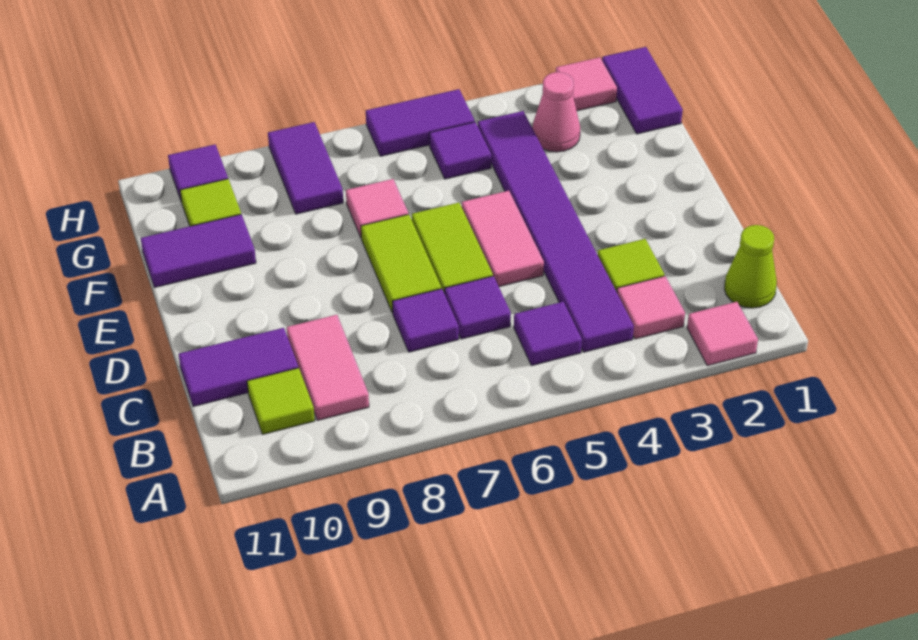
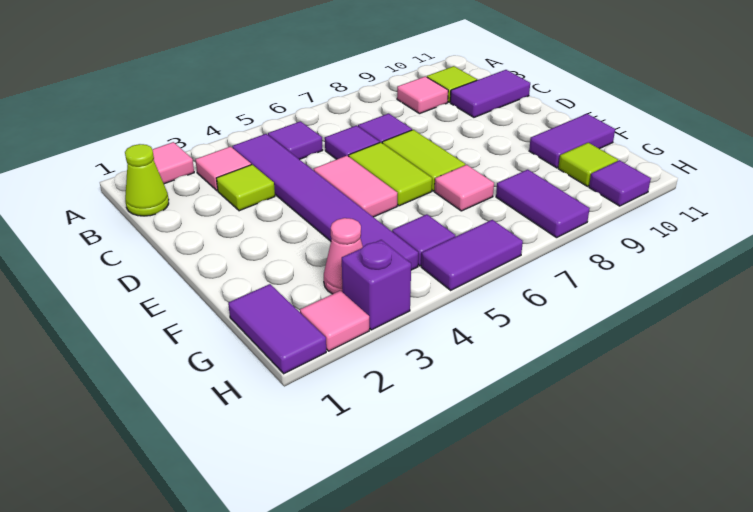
pink 1x2 tile [287,315,369,420] -> pink 1x1 tile [397,76,448,114]
none -> purple 1x1 brick [342,240,411,330]

